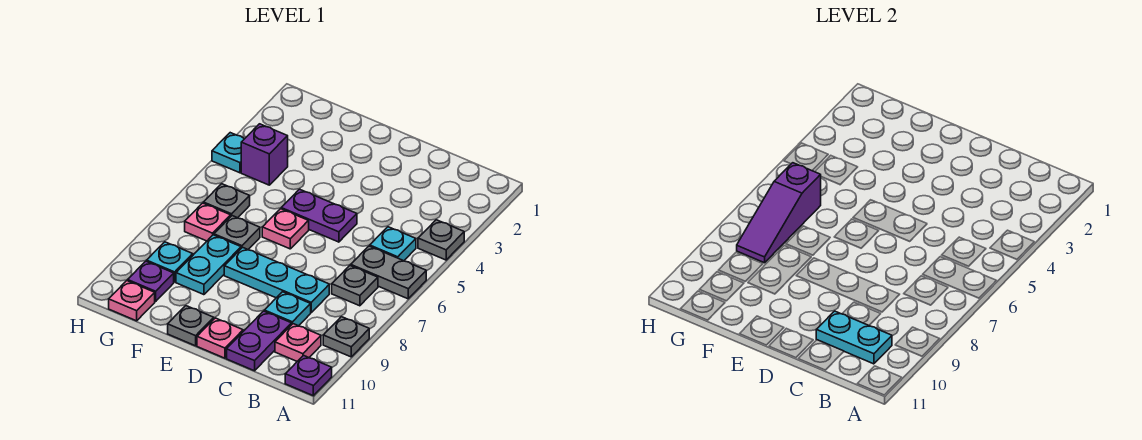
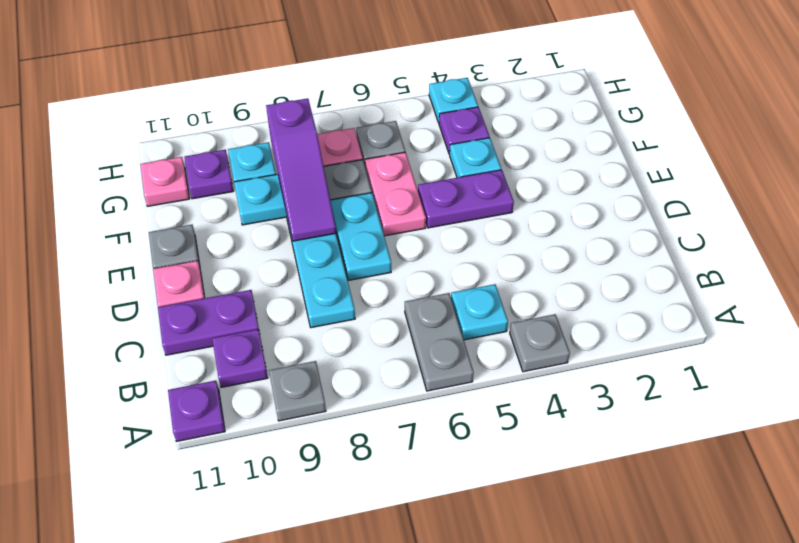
grey 1x1 plate [332,265,378,306] -> none
pink 1x1 plate [275,324,321,361] -> purple 1x1 plate [212,329,268,387]
cyan 1x2 plate [816,311,892,364] -> cyan 1x2 plate moved to [330,193,391,280]
cyan 1x1 plate [264,292,311,326] -> cyan 1x1 plate moved to [450,138,501,178]
purple 1x2 plate [281,189,357,242] -> purple 1x2 plate turned to [418,170,514,228]
pink 1x1 plate [262,209,309,249] -> pink 1x2 plate [365,152,426,236]
purple 1x1 brick [241,124,288,185] -> purple 1x1 plate [439,107,489,154]
purple 1x3 slope [737,163,821,263] -> purple 1x3 slope turned to [266,98,336,241]

